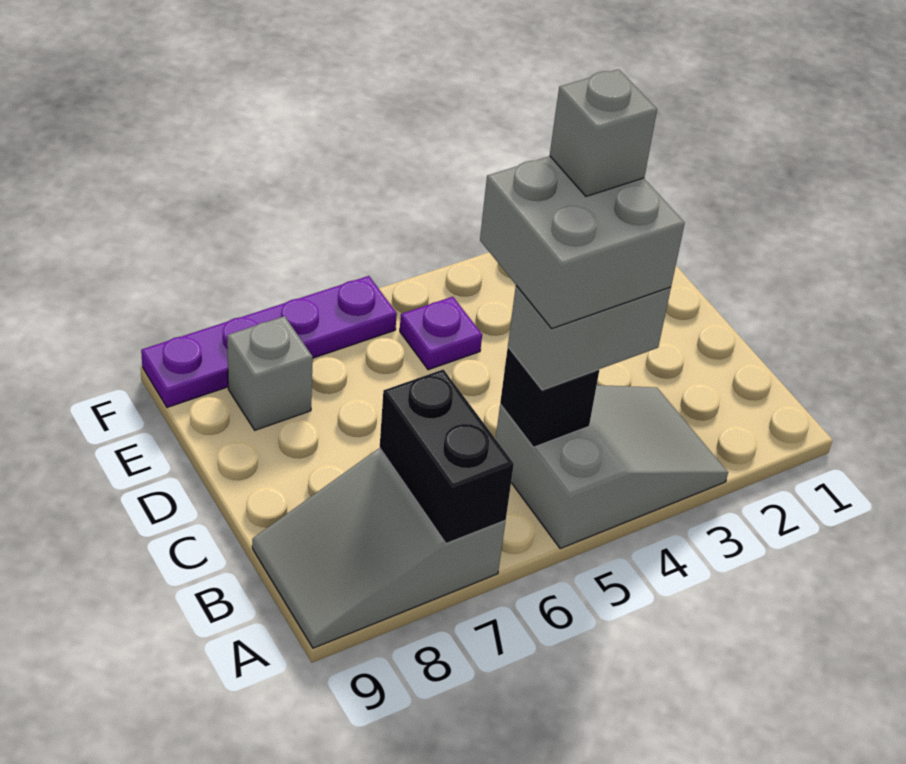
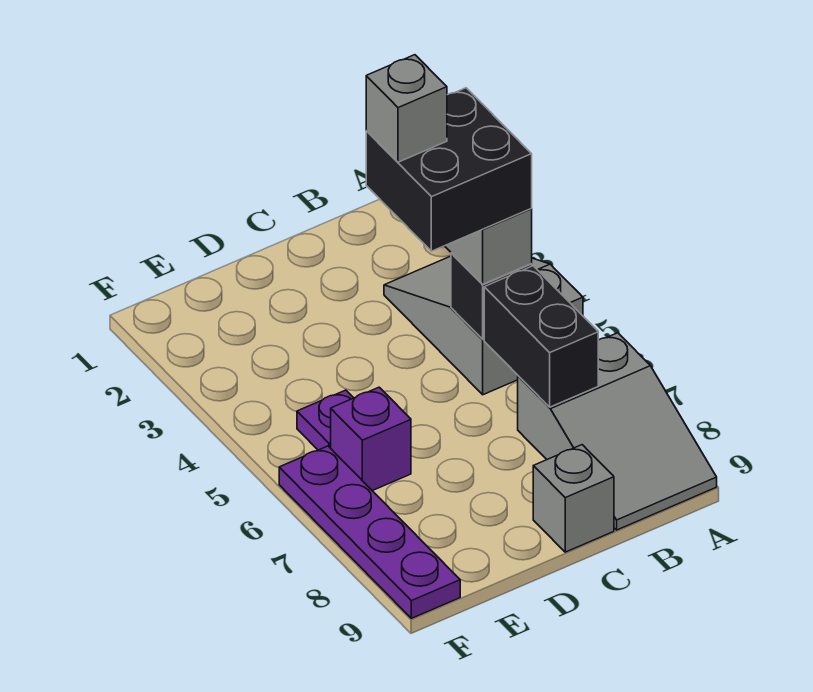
black 1x2 brick [380,369,514,543] -> black 1x2 brick turned to [484,266,598,407]
grey 2x2 brick [480,156,685,328] -> black 2x2 brick [366,88,532,251]
none -> purple 1x1 brick [331,387,411,491]
grey 1x1 brick [227,316,313,430] -> grey 1x1 brick moved to [533,445,614,552]

